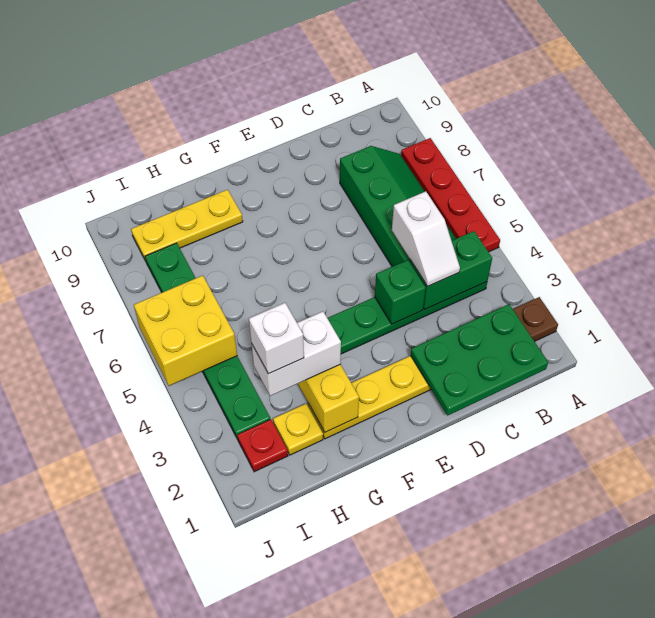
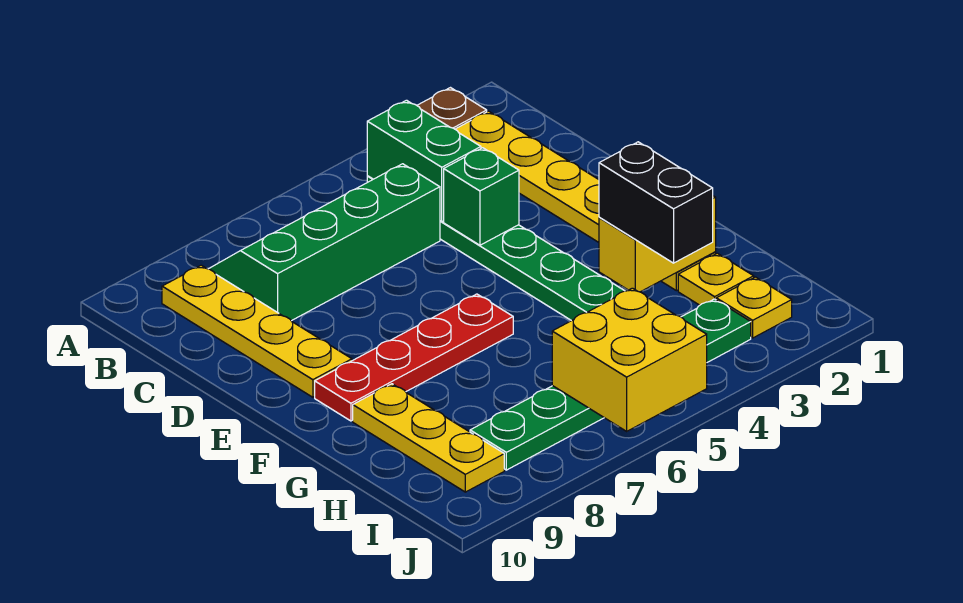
red 1x4 plate [401,138,500,252] -> red 1x4 plate moved to [315,294,513,421]
green 2x3 plate [411,304,548,415] -> none
none -> yellow 1x4 plate [162,265,352,397]
white 1x2 slope [392,191,460,286] -> none
white 1x2 brick [251,312,341,396] -> black 1x2 brick [599,142,713,263]
white 1x1 brick [249,303,304,374] -> none
red 1x1 plate [237,419,288,472] -> yellow 1x1 plate [716,277,792,338]

